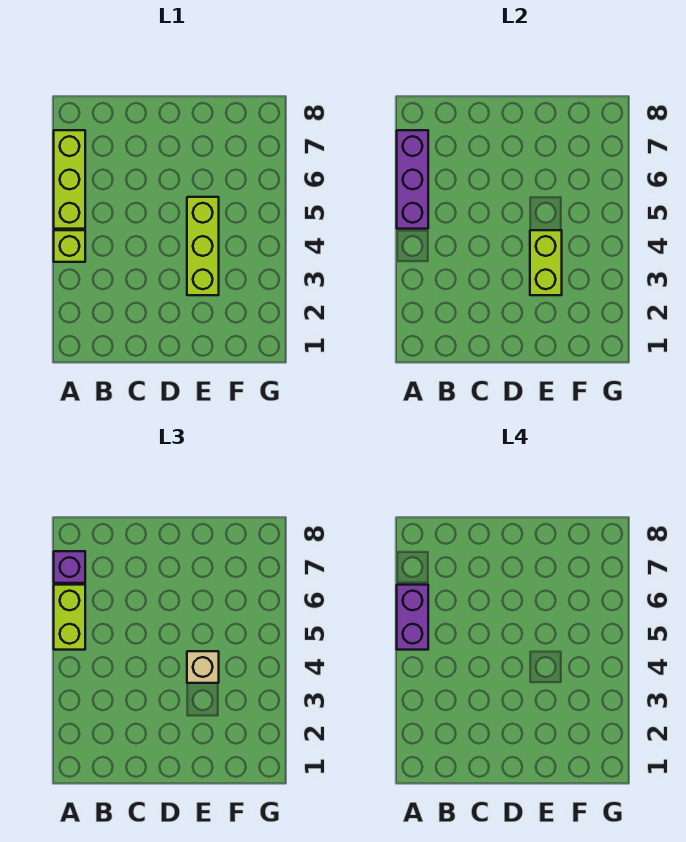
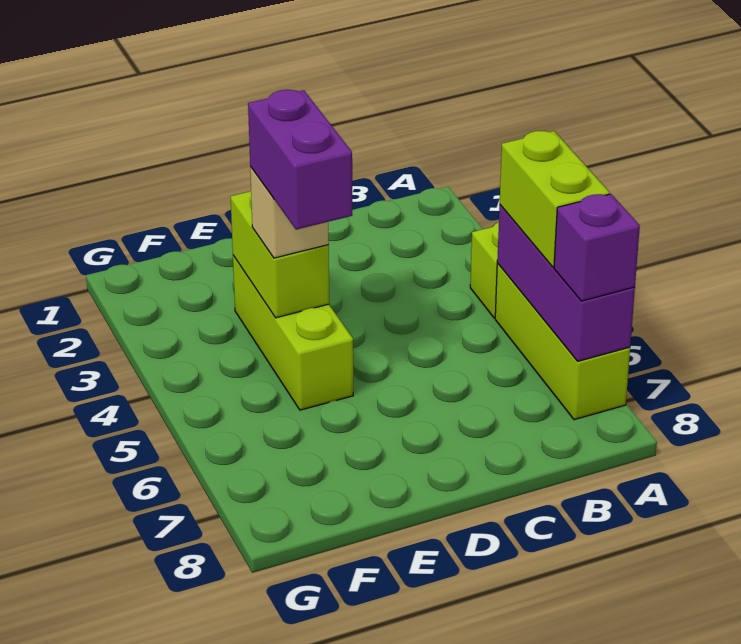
purple 1x2 brick [397,585,428,650] -> purple 1x2 brick moved to [248,90,352,230]

